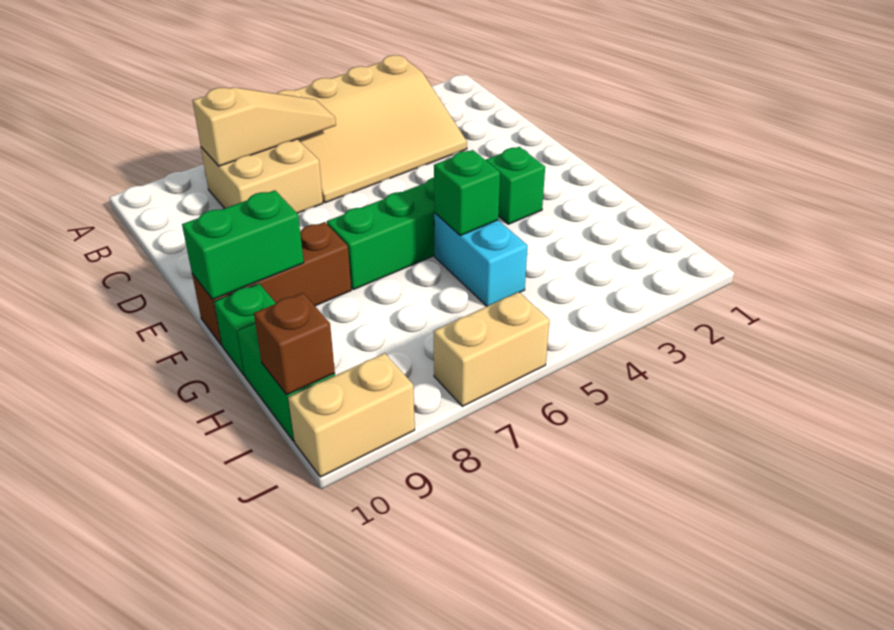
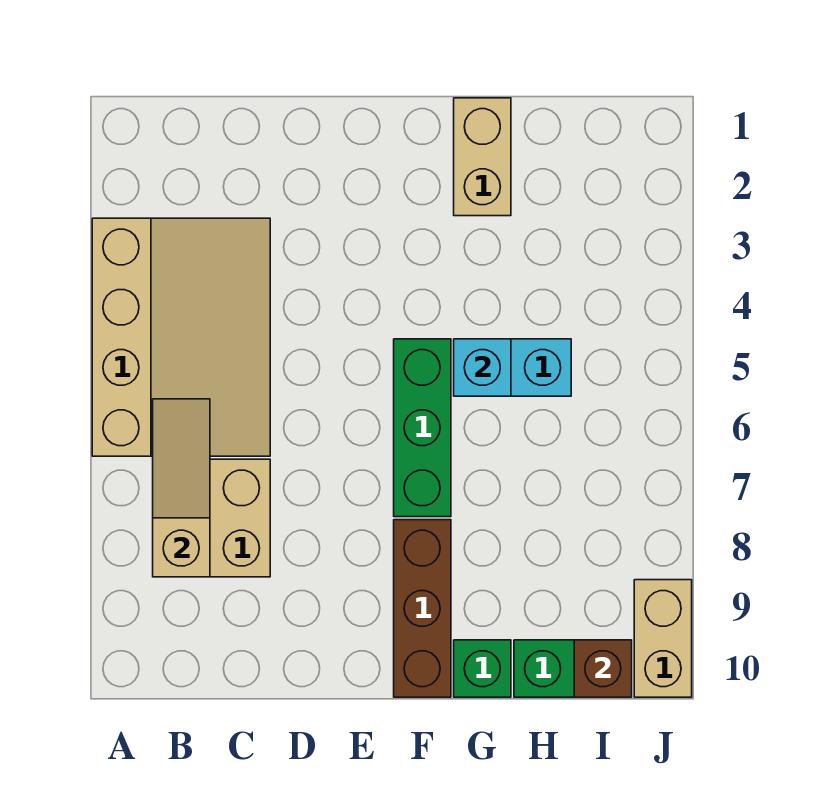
green 1x1 brick [486,147,545,224] -> none
green 1x2 brick [182,190,304,299] -> none
green 1x1 brick [434,150,500,235] -> cyan 1x1 brick [454,339,511,396]
tan 1x2 brick [434,292,549,406] -> tan 1x2 brick moved to [454,98,511,216]

